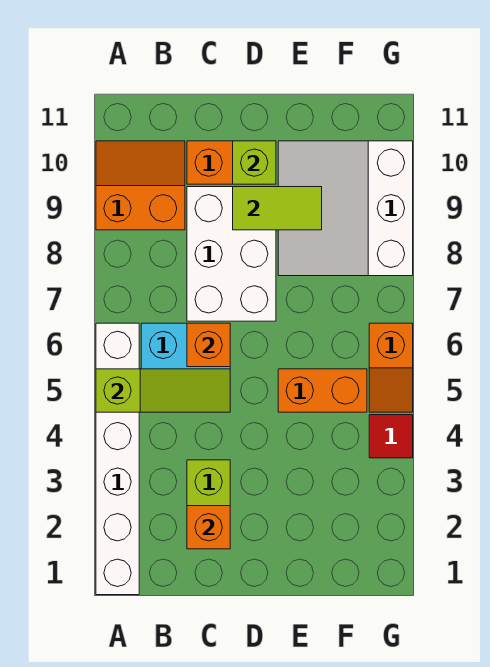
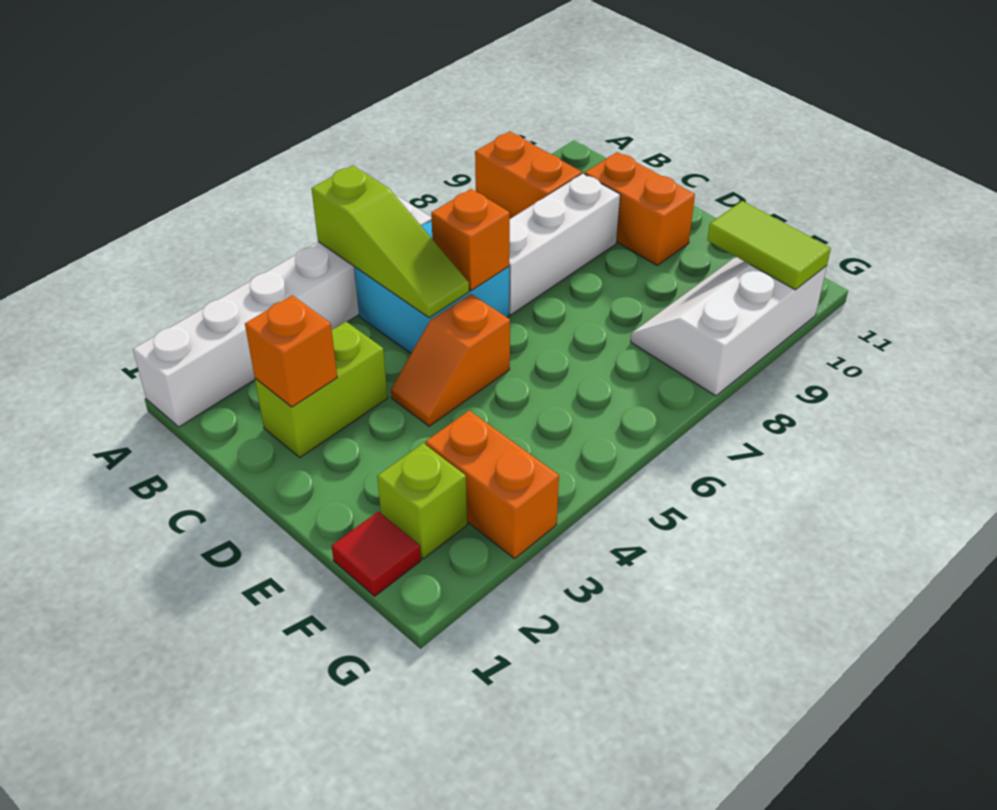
white 2x3 brick [187,187,276,321] -> white 1x3 brick [509,174,620,315]
lime 1x2 tile [233,187,322,230] -> lime 1x2 tile moved to [707,201,831,290]
lime 1x1 brick [233,141,276,184] -> lime 1x1 brick moved to [377,443,467,559]
orange 1x2 brick [278,369,367,412] -> orange 1x2 brick moved to [426,410,559,559]
white 3x3 slope [278,141,413,276] -> white 2x3 slope [631,257,827,396]
red 1x1 tile [369,415,413,458] -> red 1x1 tile moved to [332,512,421,596]
orange 1x2 slope [369,323,413,412] -> orange 1x2 slope moved to [391,294,510,426]

